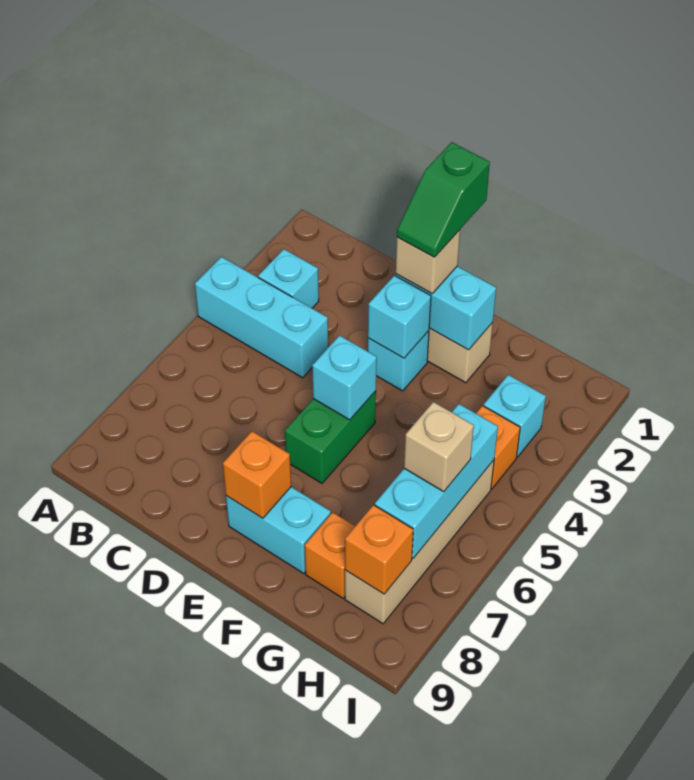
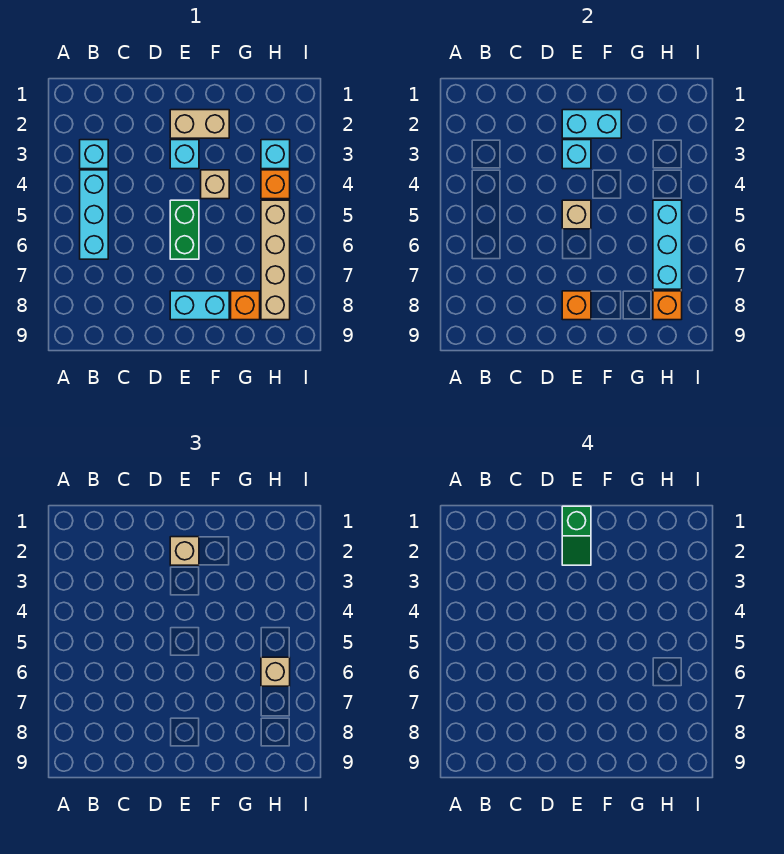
cyan 1x3 brick [195,257,328,378] -> cyan 1x3 brick turned to [80,170,108,259]
cyan 1x1 brick [312,336,377,420] -> tan 1x1 brick [562,200,591,229]
none -> tan 1x1 brick [201,170,229,199]

